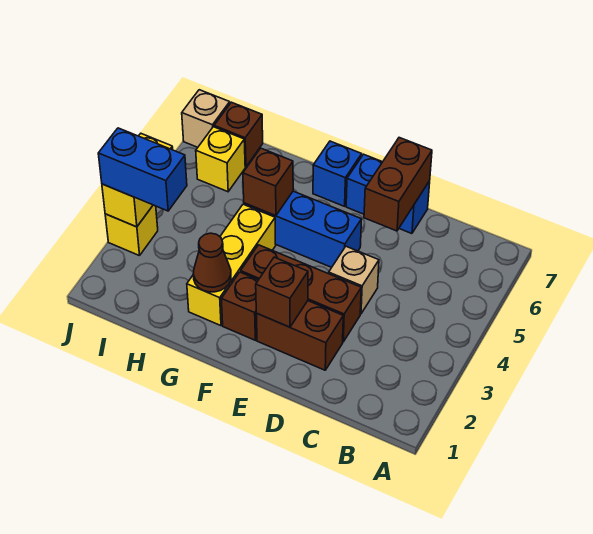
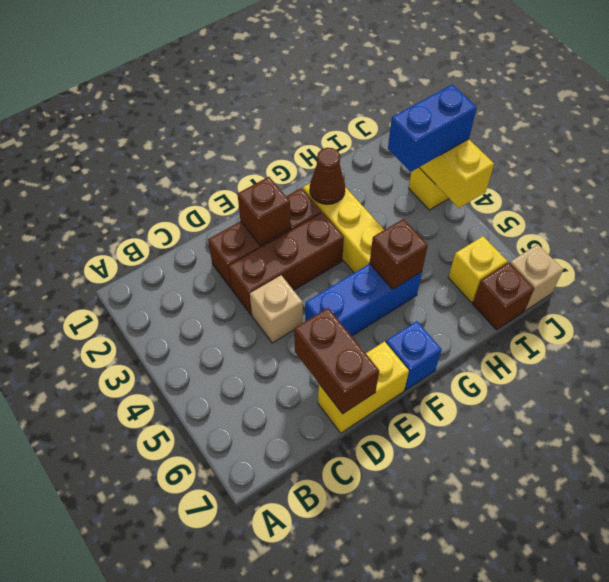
blue 1x2 brick [346,154,430,234] -> yellow 1x2 brick [318,342,409,433]

